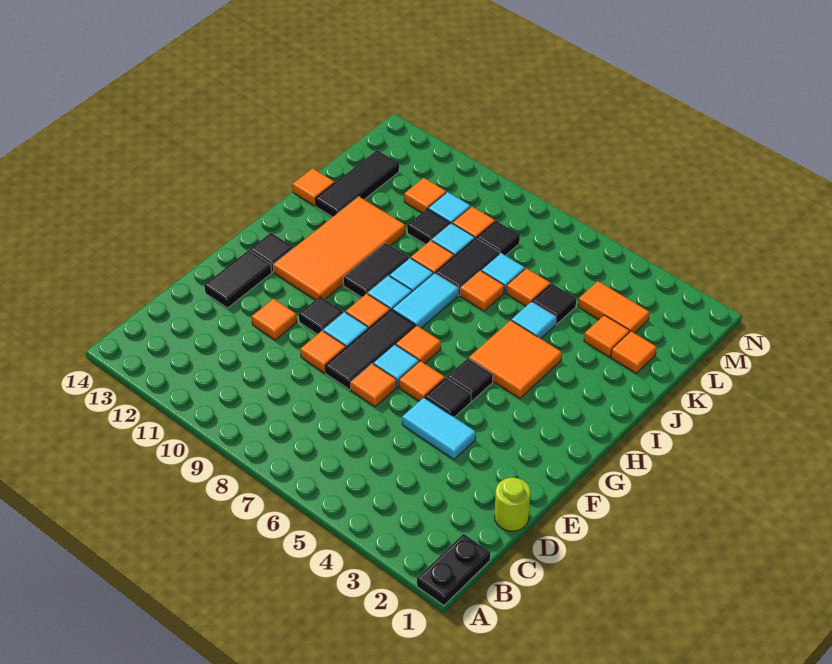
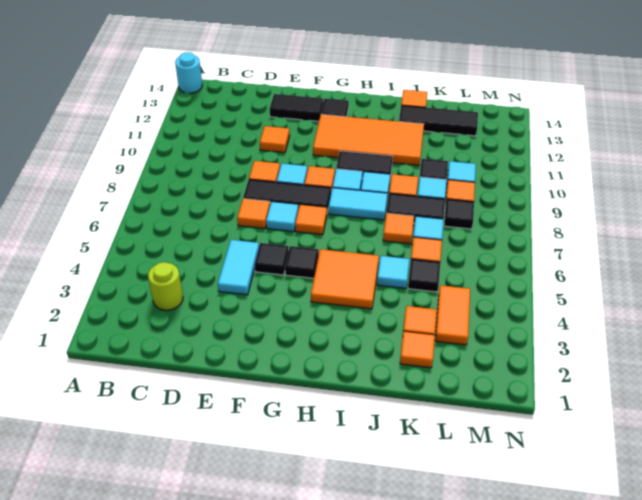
black 1x2 plate [417,534,490,605] -> none
none -> cyan 1x1 round brick [175,53,202,93]
lime 1x1 round brick [495,478,531,531] -> lime 1x1 round brick moved to [148,262,183,310]
orange 1x1 tile [399,361,445,401] -> none
black 1x1 tile [299,296,343,334] -> none
orange 1x1 tile [404,178,446,213] -> none

